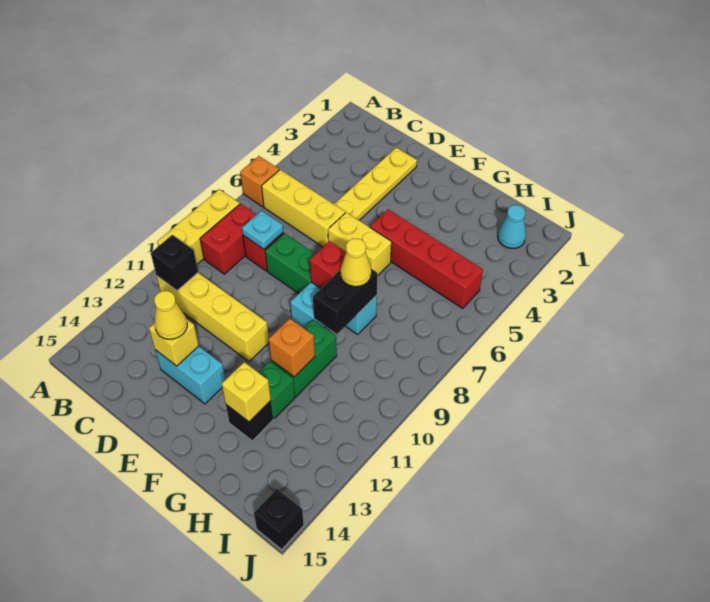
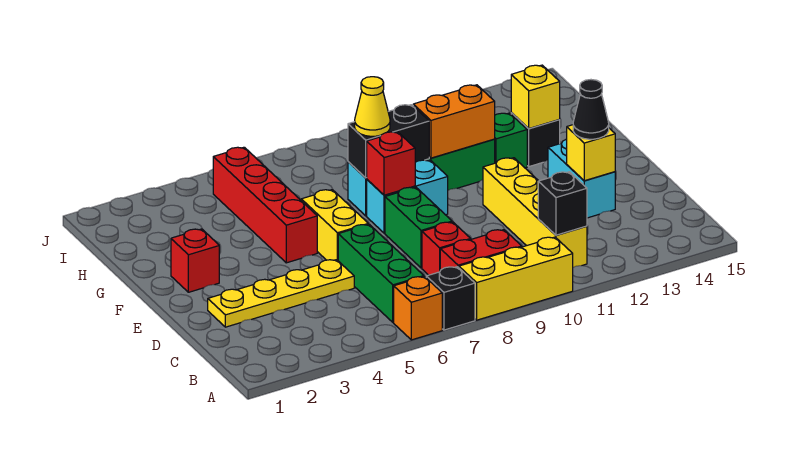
yellow 1x3 brick [262,170,345,247] -> green 1x3 brick [338,224,424,322]
cyan 1x1 plate [242,211,283,249] -> none
yellow 1x1 cone [154,291,187,339] -> black 1x1 cone [573,80,609,139]
none -> red 1x1 brick [171,229,219,292]
orange 1x1 brick [269,319,315,377] -> orange 1x2 brick [413,85,495,158]
cyan 1x1 cone [498,205,526,249] -> none
black 1x1 brick [254,489,304,549] -> black 1x1 brick moved to [426,267,475,330]

